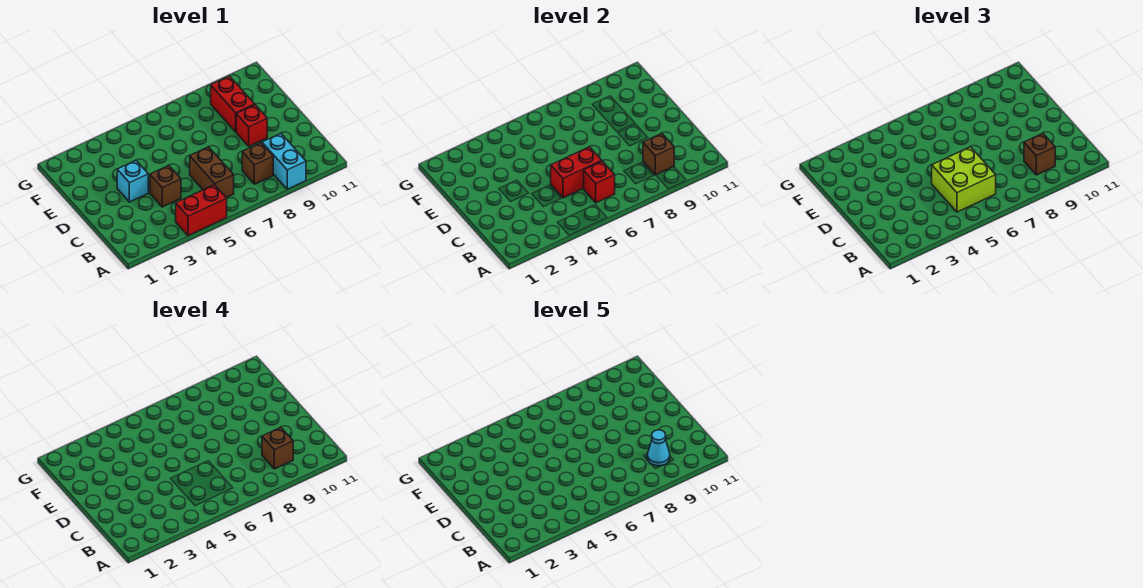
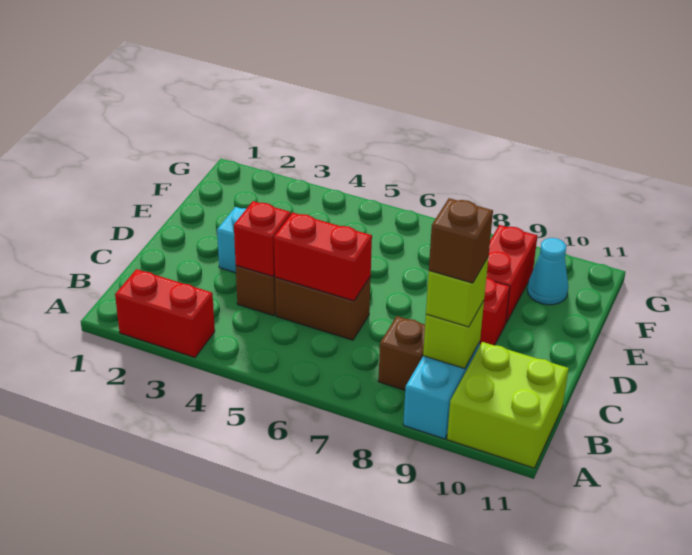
red 1x2 brick [176,185,227,236] -> red 1x2 brick moved to [115,269,215,358]
lime 2x2 brick [932,147,996,212] -> lime 2x2 brick moved to [447,342,569,468]
brown 1x2 brick [190,147,234,198] -> brown 1x2 brick turned to [275,277,371,340]
red 1x1 brick [583,161,615,203] -> red 1x1 brick moved to [234,201,291,276]
brown 1x1 brick [643,133,674,175] -> lime 1x1 brick [423,301,484,369]
brown 1x1 brick [1024,133,1055,175] -> lime 1x1 brick [426,258,488,327]
cyan 1x1 cone [647,430,670,466] -> cyan 1x1 cone moved to [527,238,568,305]

